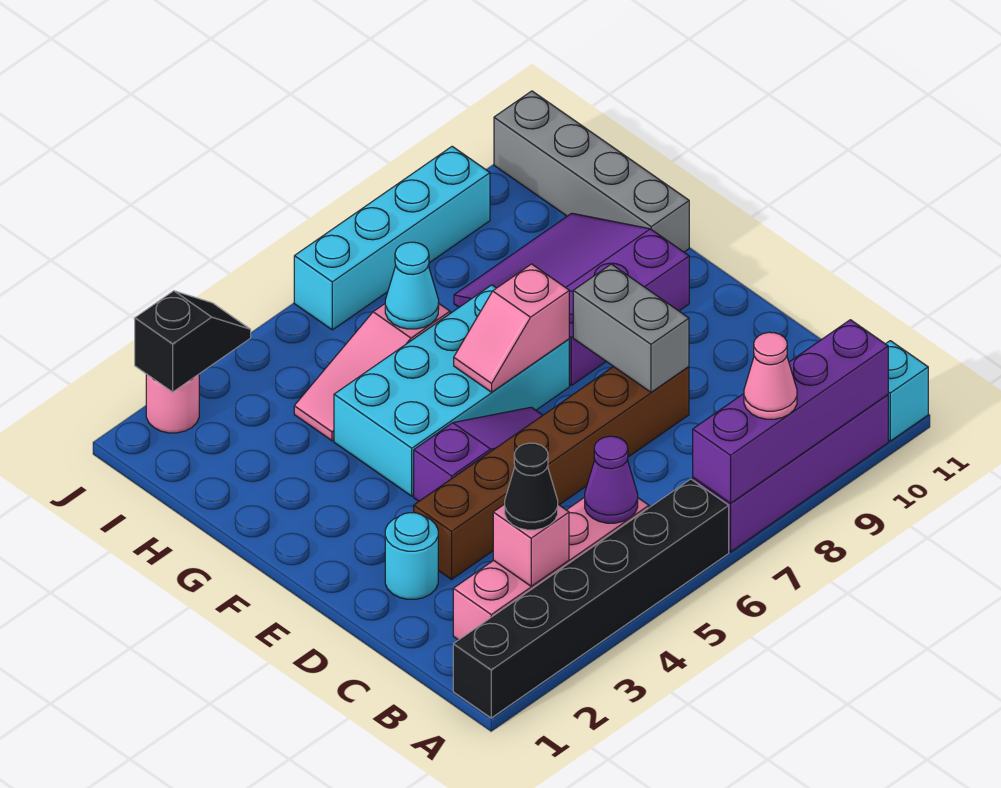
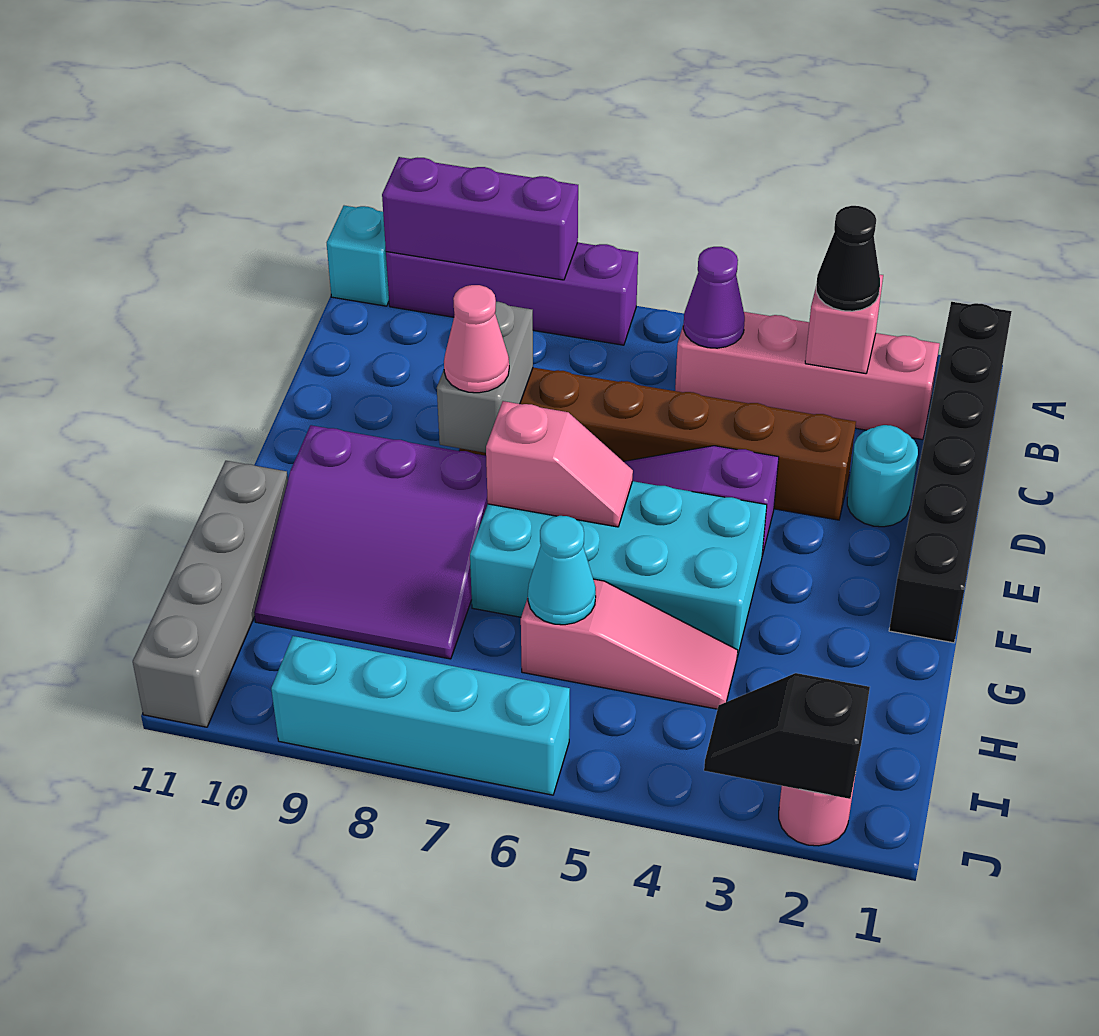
black 1x6 brick [453,479,729,718] -> black 1x6 brick turned to [889,302,1012,643]
purple 1x4 brick [693,320,888,503] -> purple 1x3 brick [382,157,578,280]
pink 1x1 cone [744,332,797,419] -> pink 1x1 cone moved to [444,285,509,393]

